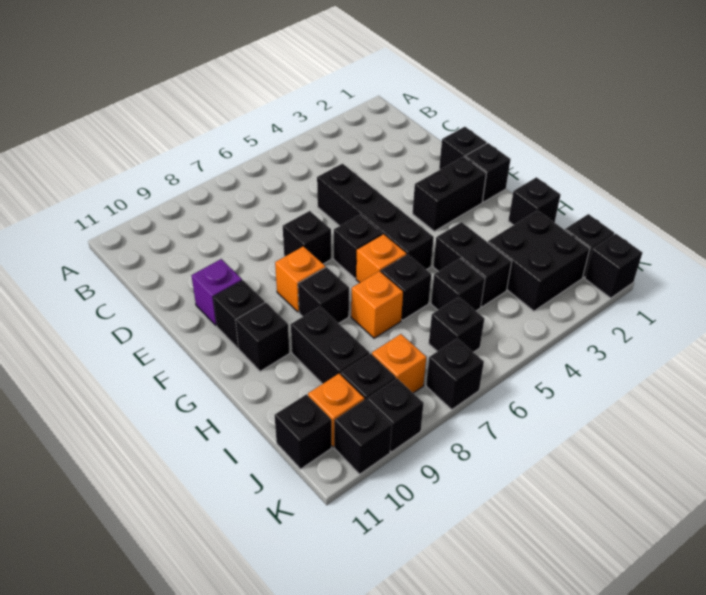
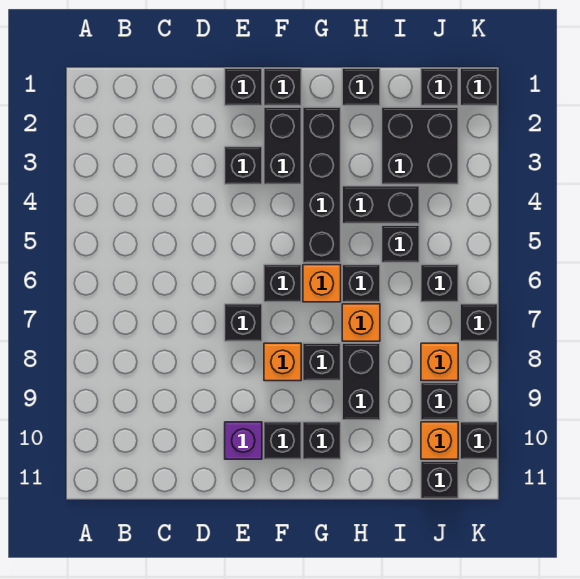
black 1x4 brick [317,164,434,270] -> black 1x4 brick turned to [303,107,341,263]
black 1x2 brick [291,307,369,384] -> black 1x2 brick turned to [342,343,380,420]
black 1x1 brick [367,378,424,452] -> black 1x1 brick moved to [225,147,262,184]

